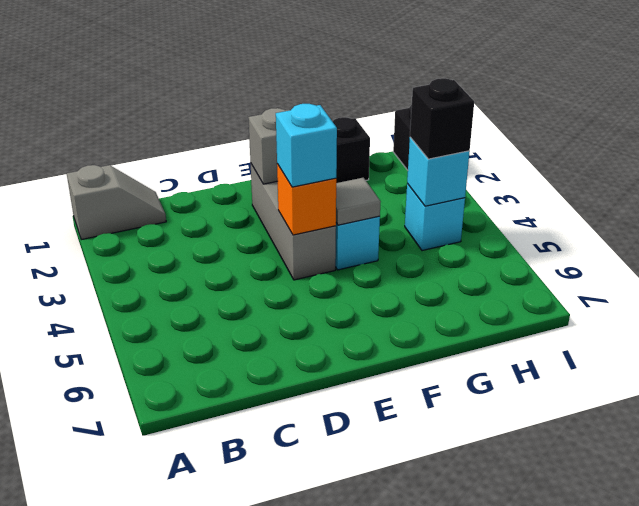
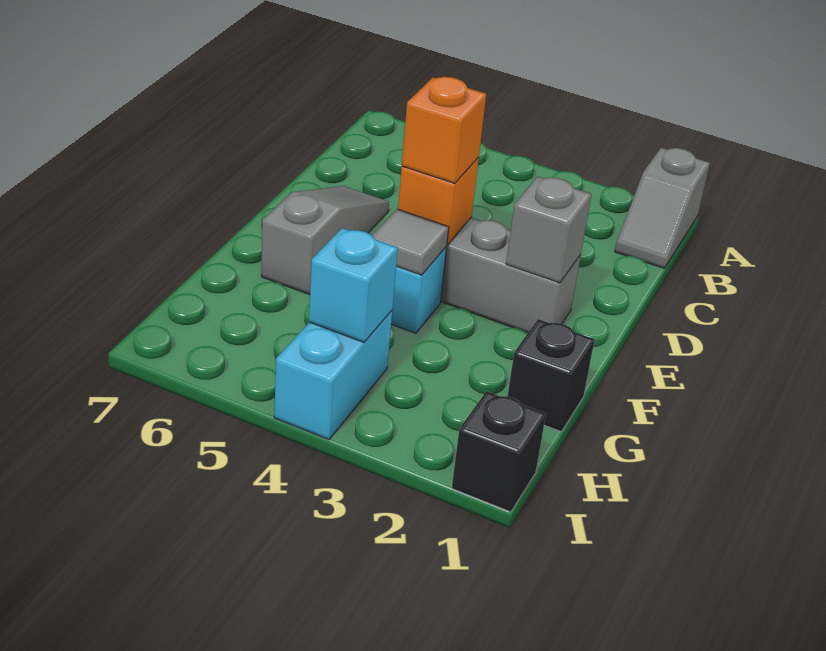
none -> grey 1x3 slope [261,186,389,295]
cyan 1x1 brick [276,104,337,187] -> orange 1x1 brick [402,77,486,183]
cyan 1x1 brick [405,183,465,251] -> cyan 1x2 brick [274,311,392,440]
black 1x1 brick [410,78,474,159] -> none

